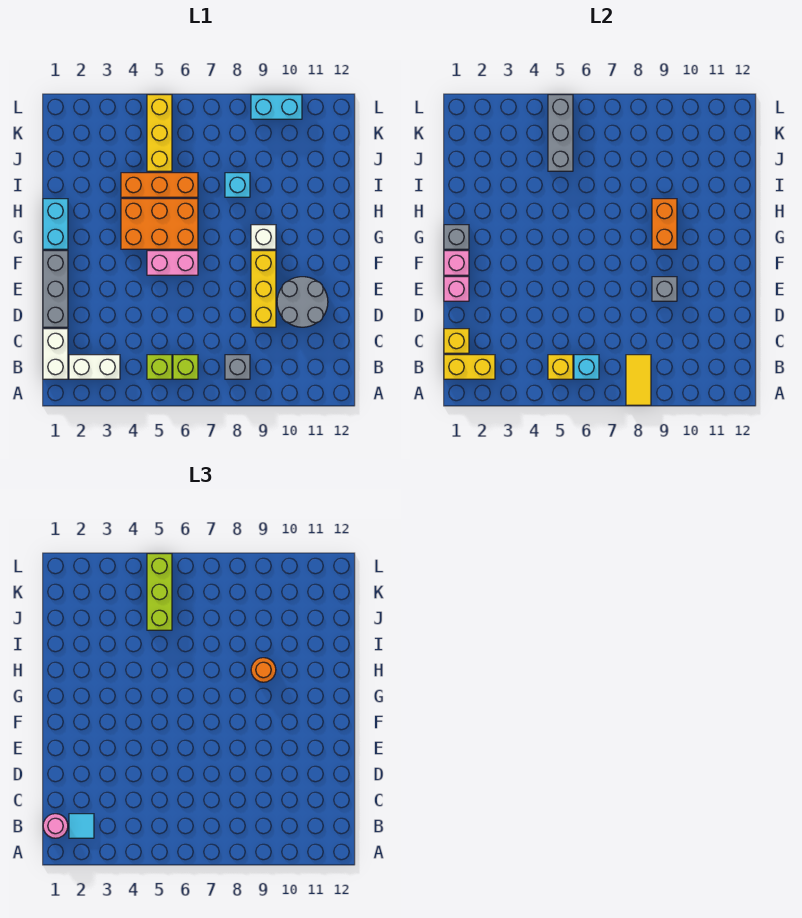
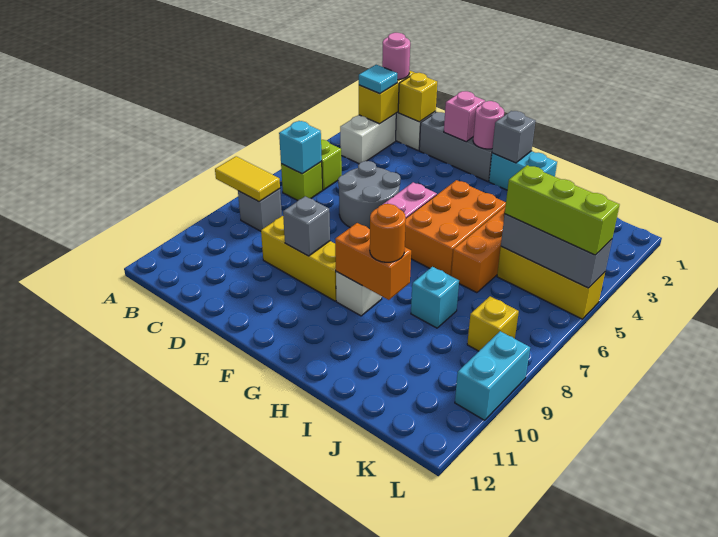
yellow 1x1 brick [548,355,573,379] -> yellow 1x1 brick moved to [467,296,519,351]
grey 2x2 round brick [277,277,328,327] -> grey 2x2 round brick moved to [338,161,401,229]
pink 1x1 brick [444,251,469,275] -> pink 1x1 round brick [473,101,504,149]

